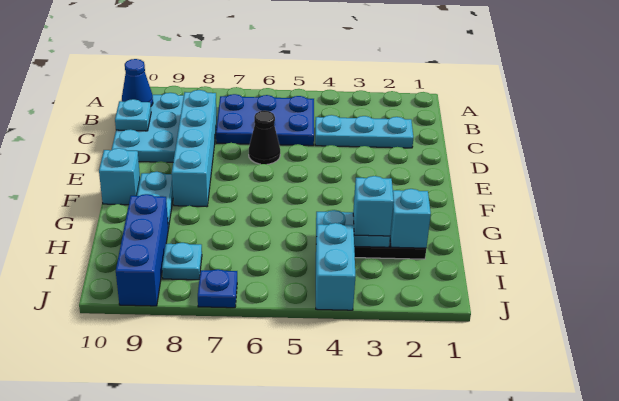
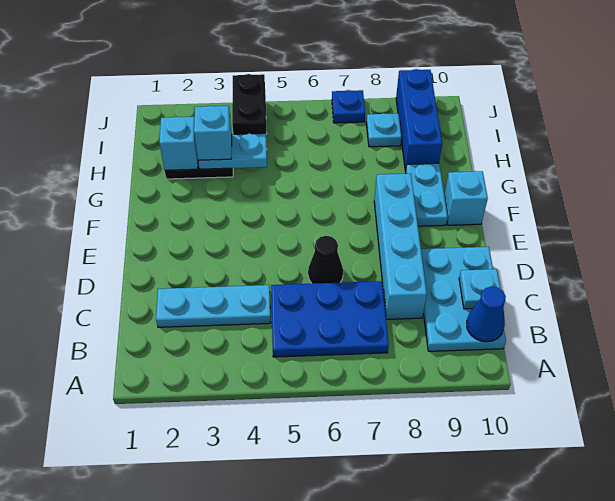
cyan 1x2 brick [316,223,355,310] -> black 1x2 brick [232,74,267,146]

